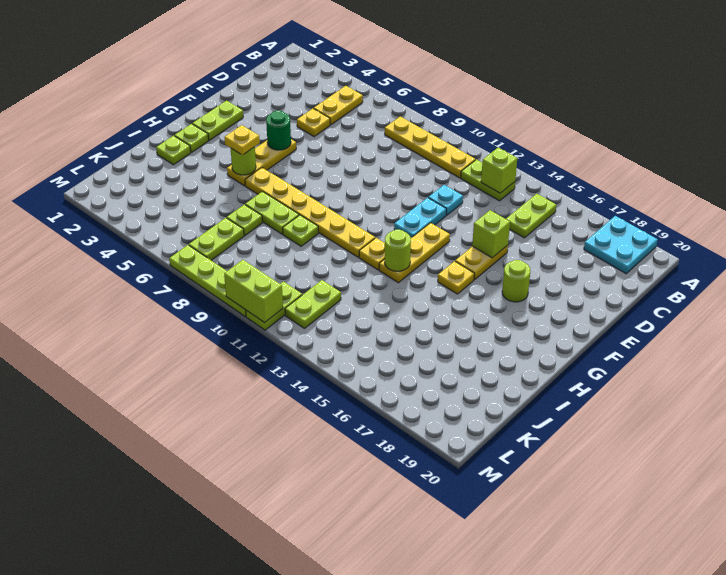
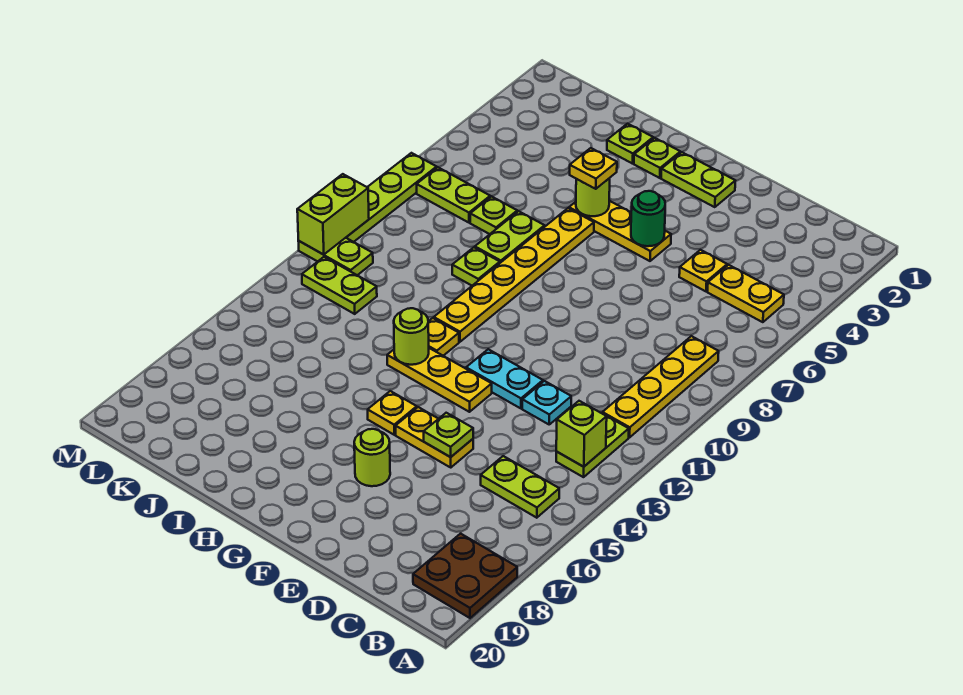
cyan 2x2 plate [584,216,658,274] -> brown 2x2 plate [413,534,517,618]
lime 1x1 brick [472,210,510,258] -> lime 1x1 plate [424,413,473,457]

